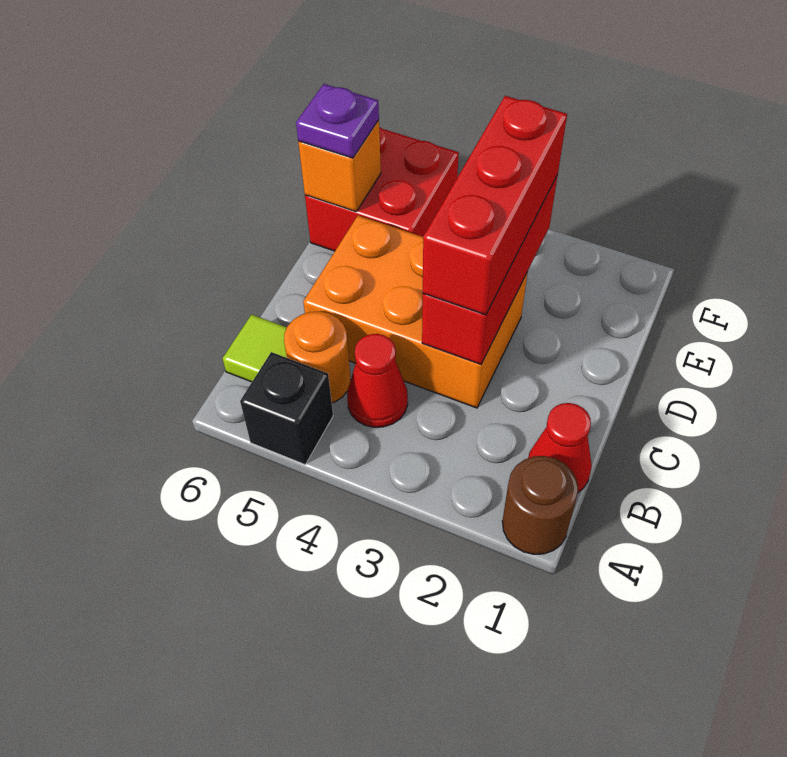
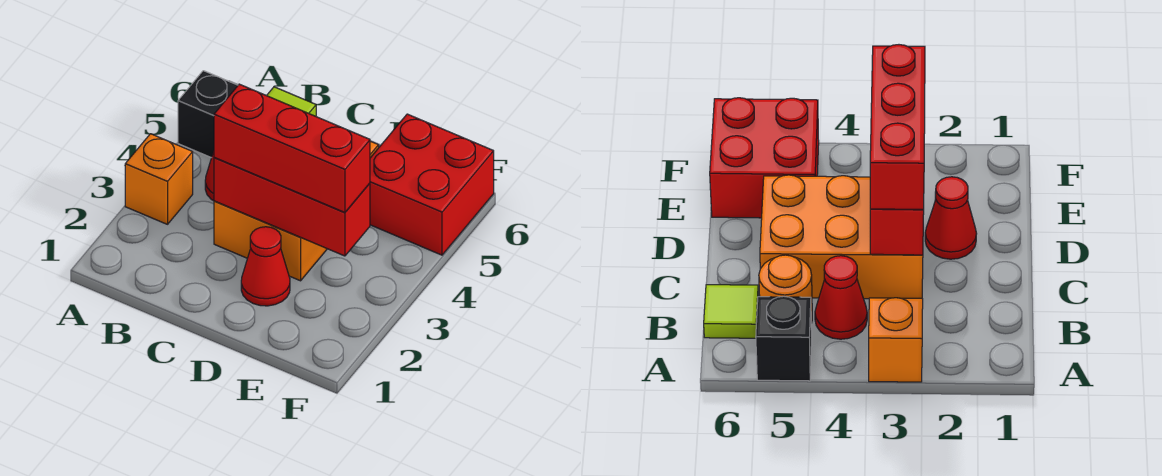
brown 1x1 round brick [502,456,578,554] -> none
red 1x1 cone [528,403,592,492] -> red 1x1 cone moved to [241,227,290,306]
orange 1x1 brick [298,120,381,212] -> orange 1x1 brick moved to [125,134,193,224]
purple 1x1 plate [296,84,379,158] -> none

